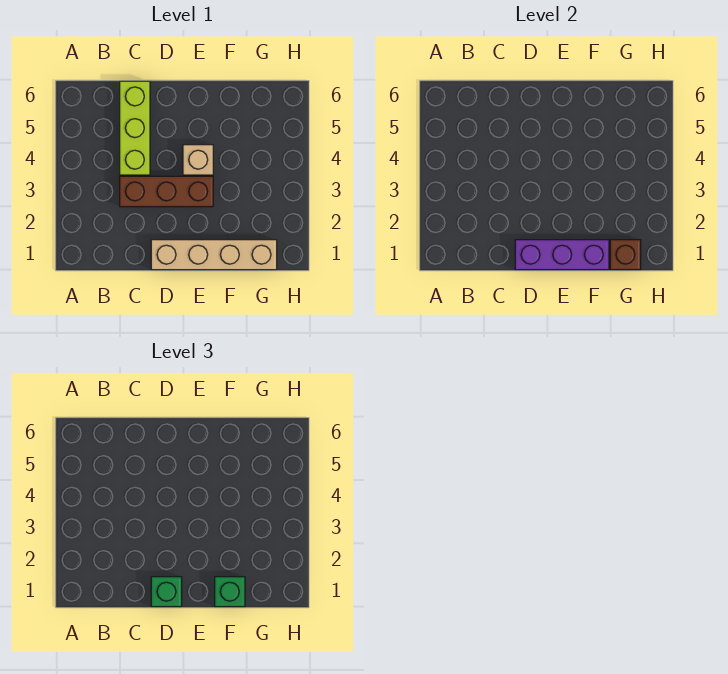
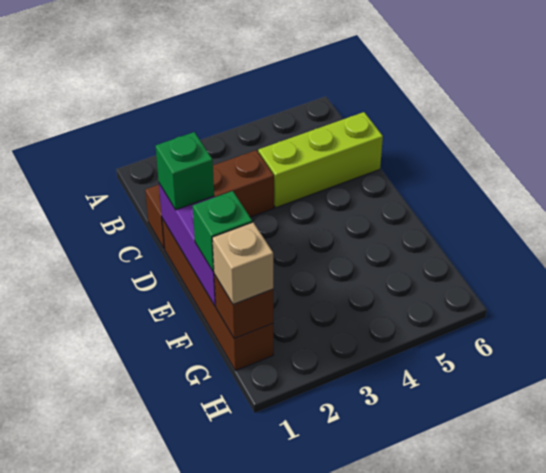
brown 1x3 brick [120,176,213,207] -> brown 1x3 brick turned to [145,150,274,249]
tan 1x4 brick [151,240,277,270] -> brown 1x4 brick [162,219,273,371]
tan 1x1 brick [183,145,213,175] -> tan 1x1 brick moved to [212,222,273,304]

